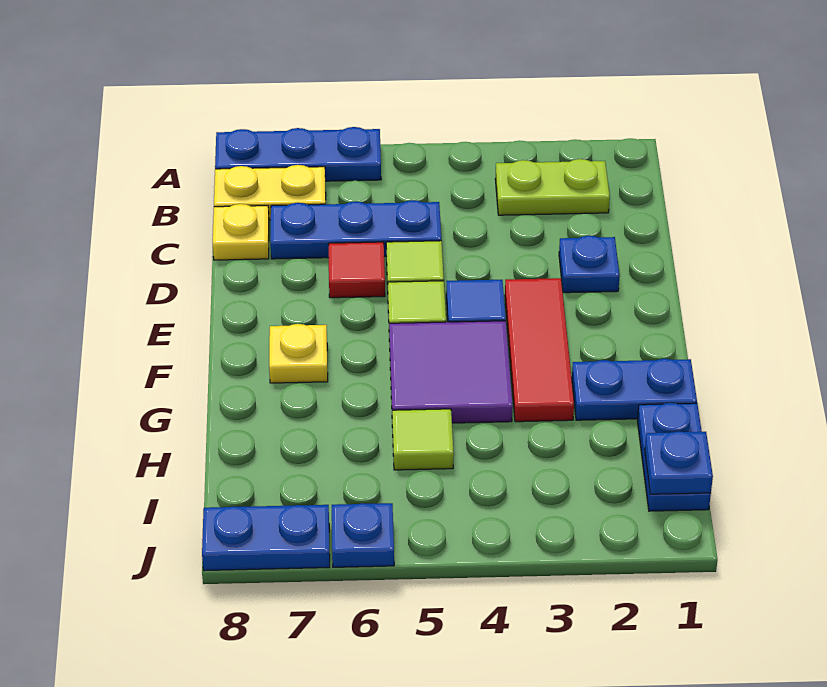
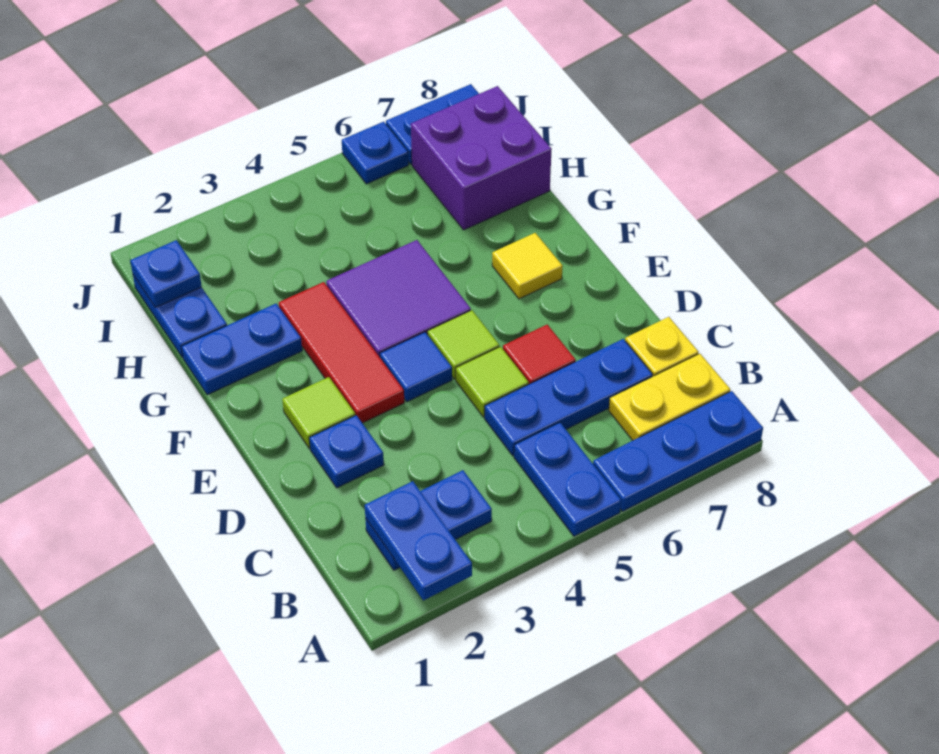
none -> blue 1x2 plate [365,481,472,600]
none -> blue 1x2 plate [514,423,621,536]
lime 1x2 plate [495,159,610,215] -> blue 1x2 plate [365,470,492,570]
yellow 1x1 plate [269,324,328,383] -> yellow 1x1 tile [492,233,563,299]
lime 1x1 tile [392,409,454,470] -> lime 1x1 tile moved to [282,377,355,448]
none -> purple 2x2 brick [411,86,552,230]

